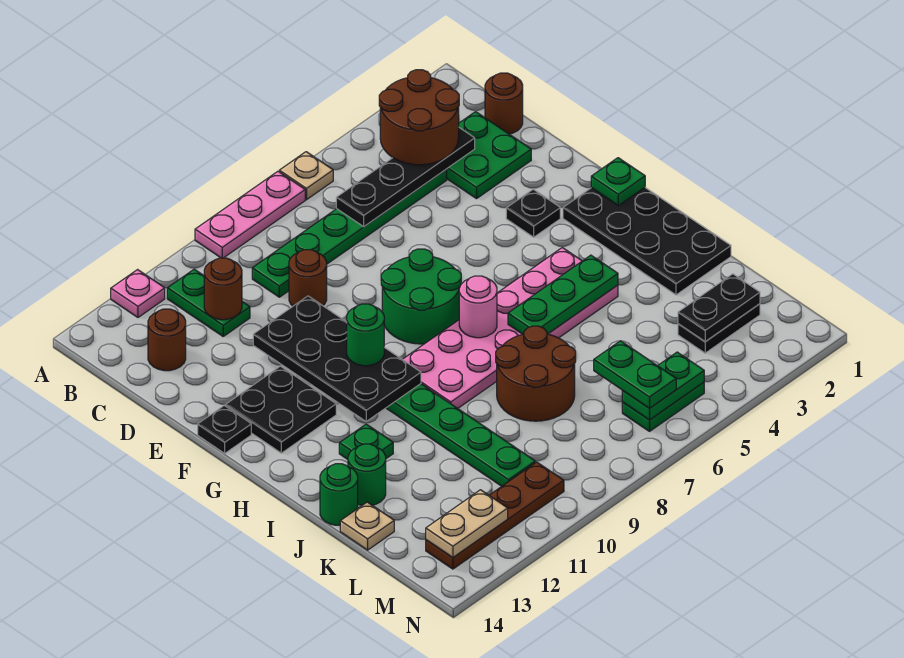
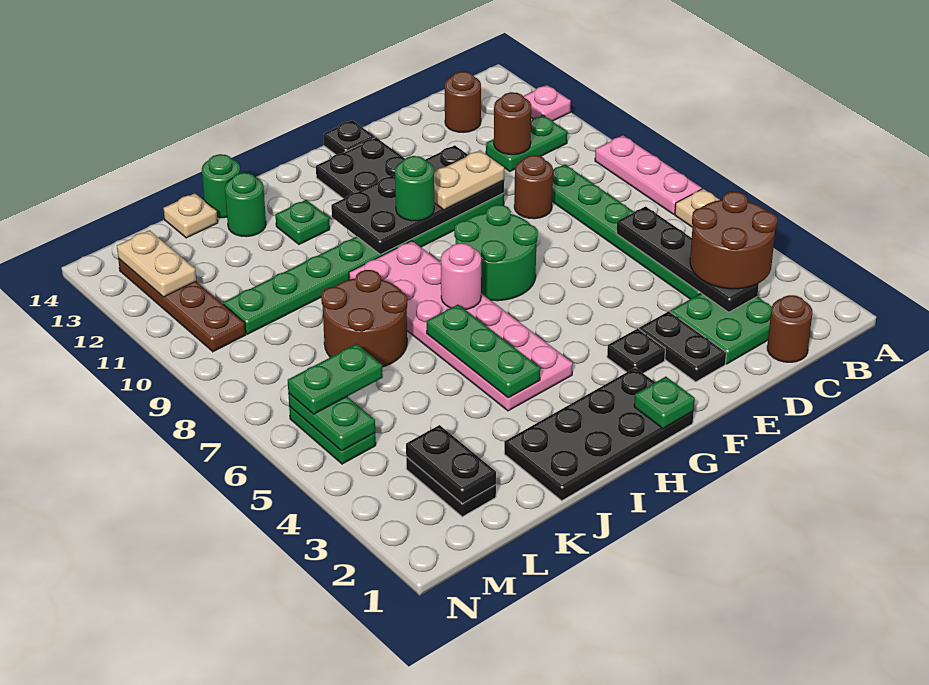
none -> black 1x2 plate [639,311,726,382]
none -> tan 1x2 plate [434,150,504,210]

